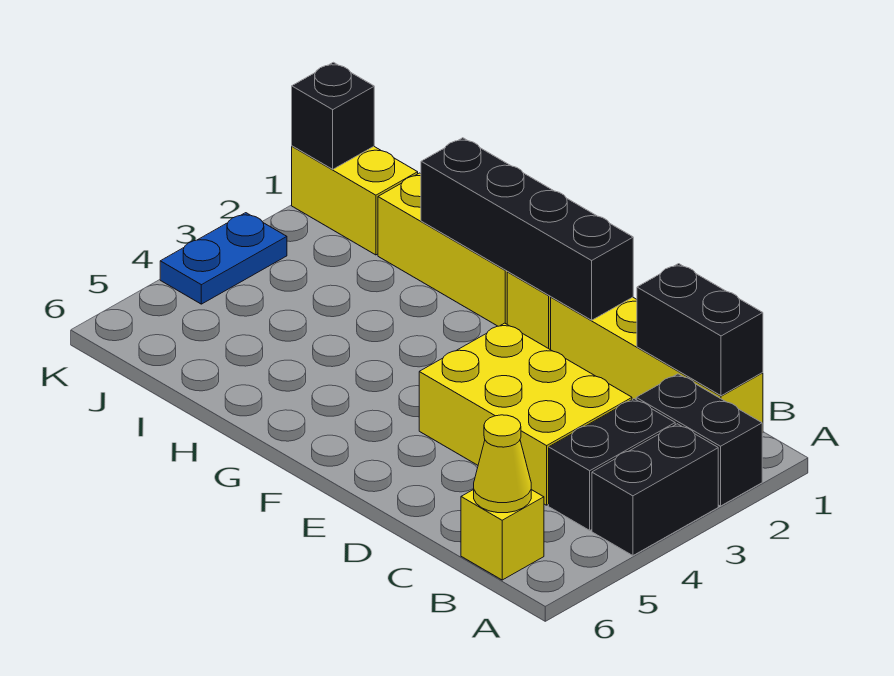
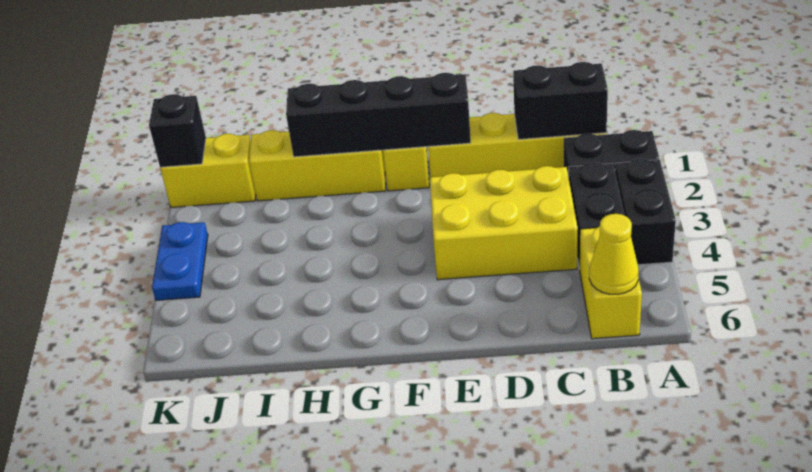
yellow 1x1 brick [461,489,544,580] -> yellow 1x2 brick [580,227,642,339]

